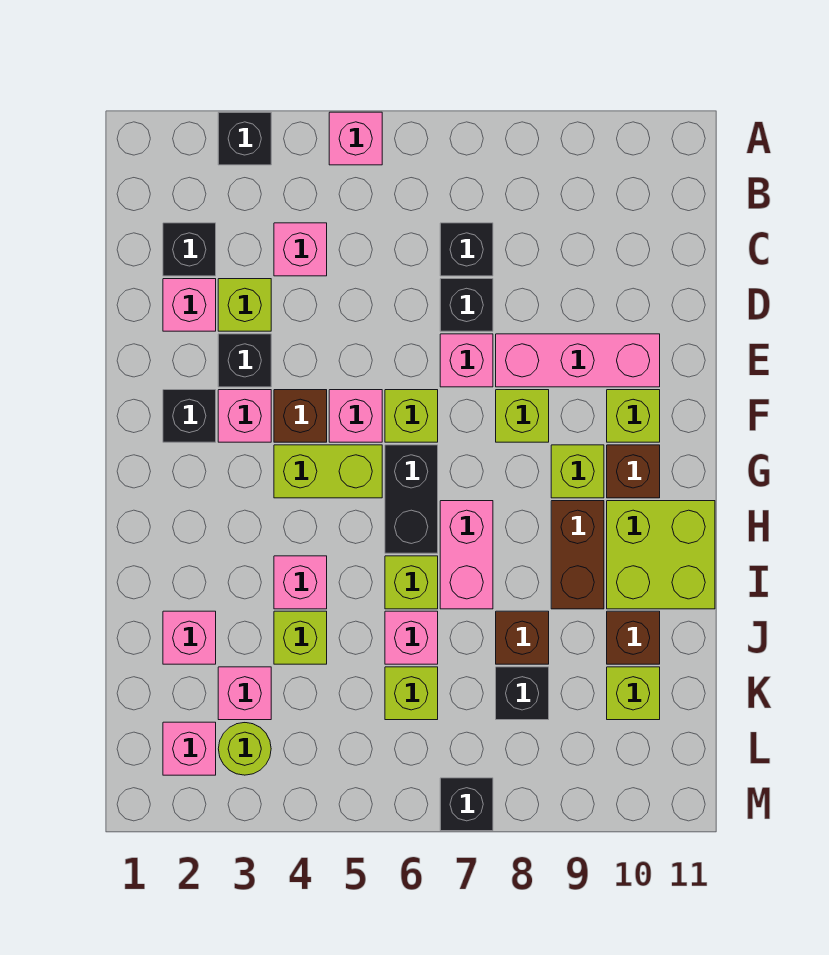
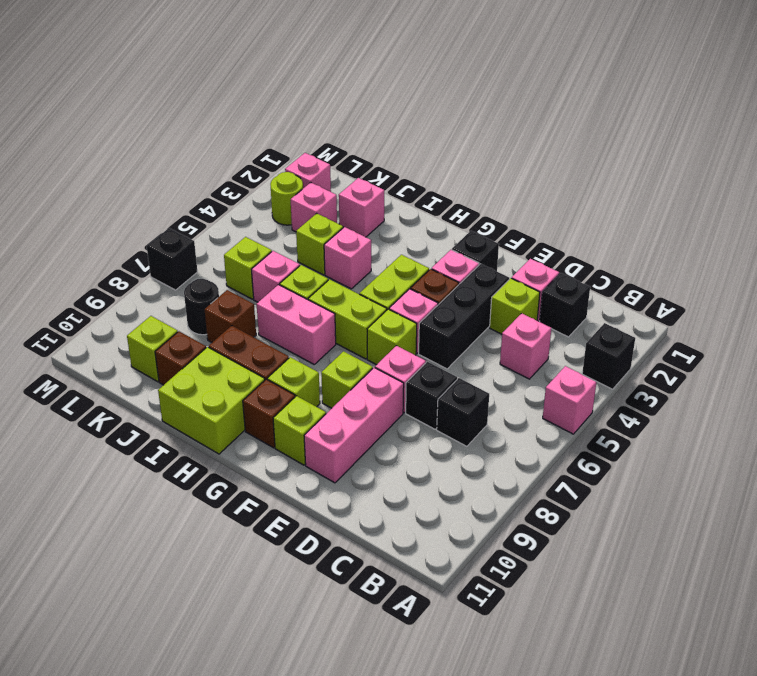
black 1x1 brick [218,334,271,387] -> black 1x3 brick [419,264,509,369]
black 1x2 brick [385,445,438,553] -> lime 1x2 brick [308,279,387,359]
black 1x1 brick [496,667,549,720] -> black 1x1 round brick [184,279,219,335]

